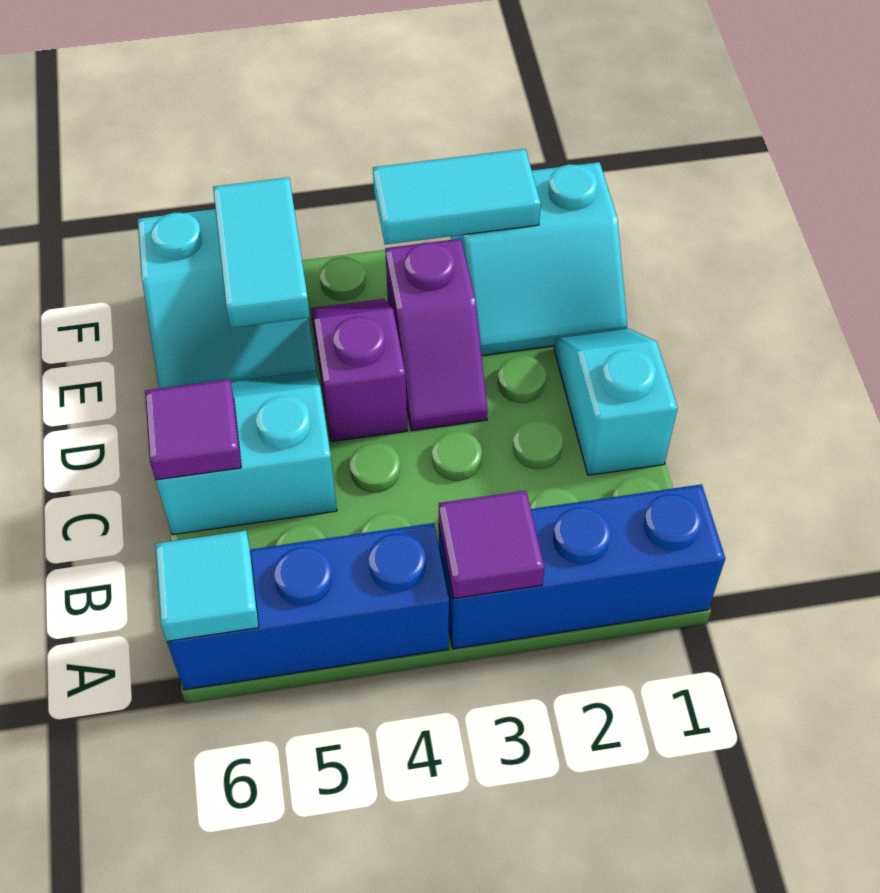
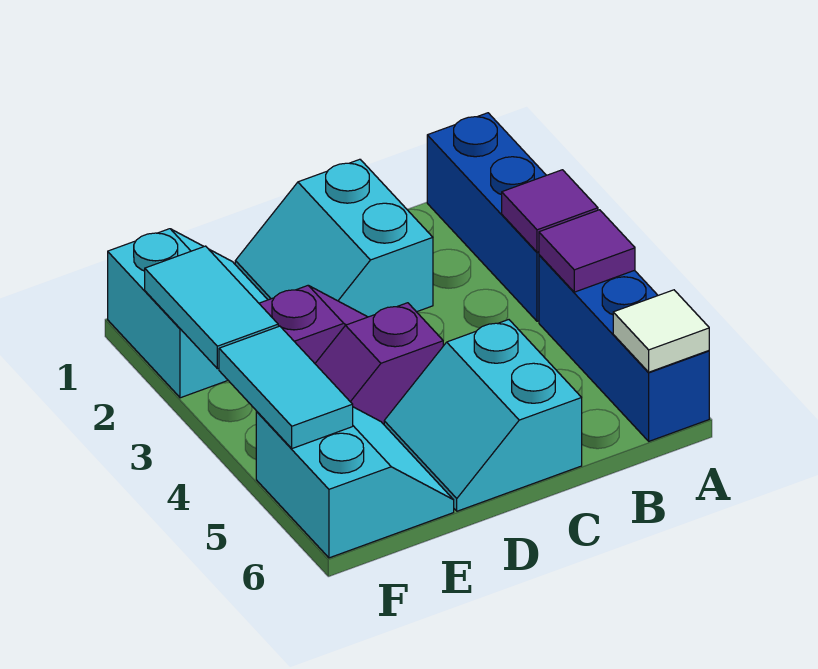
cyan 1x1 tile [155,531,259,641] -> white 1x1 tile [613,290,709,372]
cyan 1x2 slope [554,329,678,475] -> cyan 2x2 slope [235,159,433,317]
purple 1x1 tile [145,379,241,480] -> purple 1x1 tile moved to [539,210,635,292]
cyan 1x2 tile [213,177,310,328] -> cyan 1x2 tile turned to [219,326,353,449]

